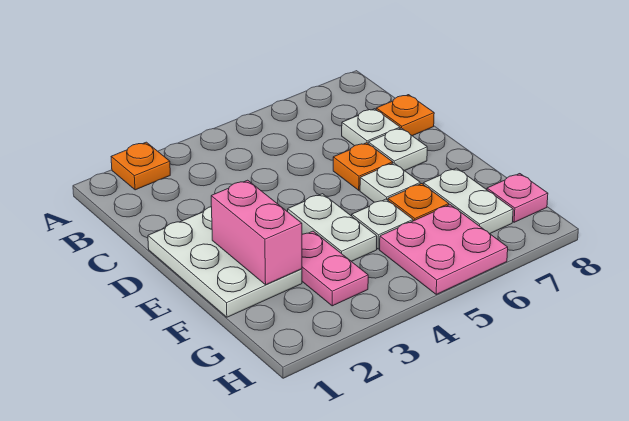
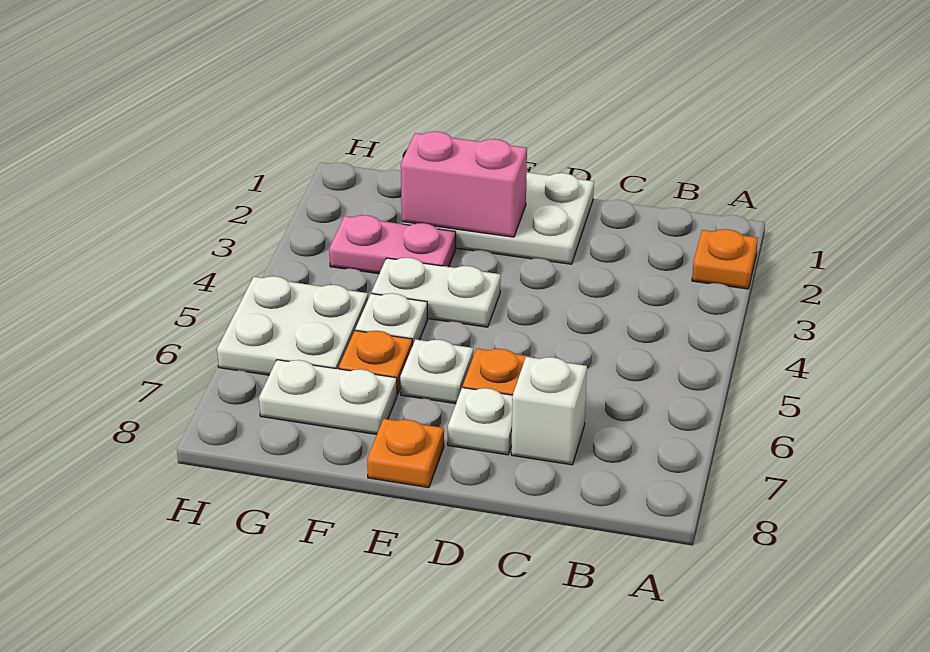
white 1x1 plate [342,109,400,146] -> white 1x1 brick [511,357,587,465]
orange 1x1 plate [376,95,434,136] -> orange 1x1 plate moved to [367,419,444,488]
pink 2x2 plate [380,205,508,294] -> white 2x2 plate [217,276,368,375]
pink 1x1 plate [487,174,548,222] -> none

